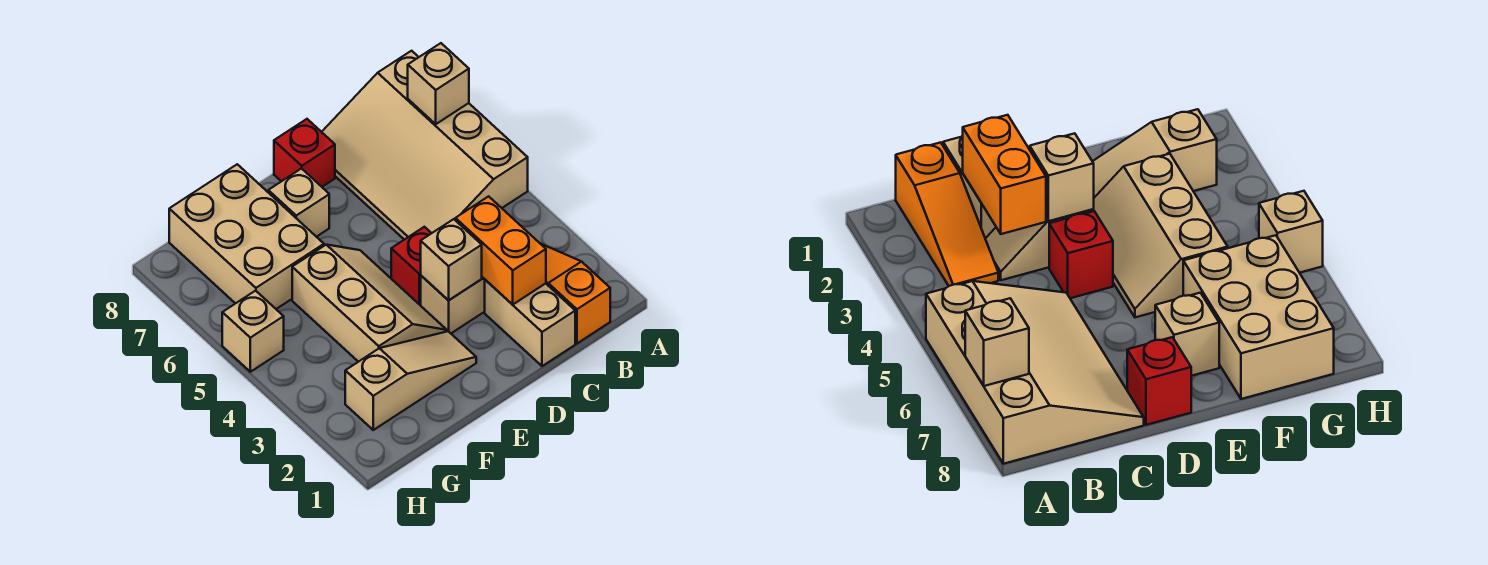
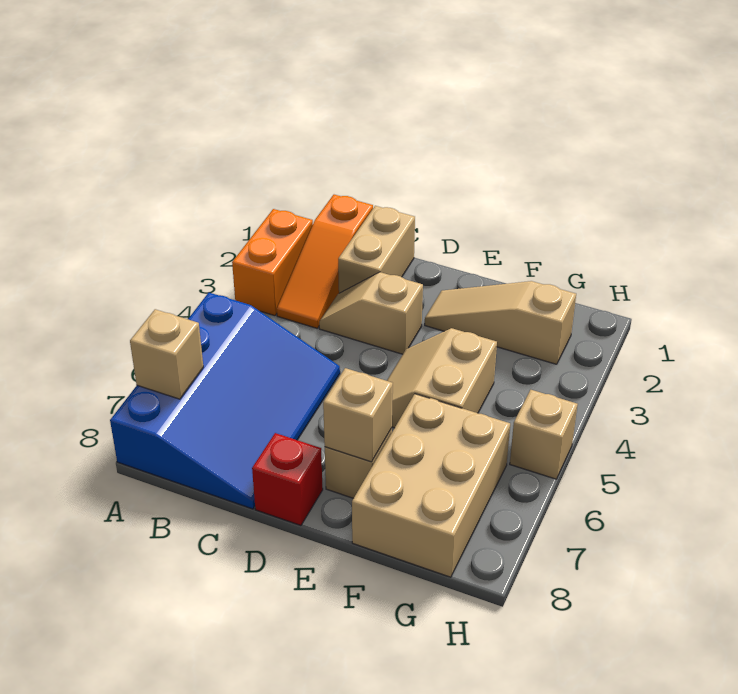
tan 3x4 slope [322,51,528,240] -> blue 3x4 slope [110,293,340,509]
orange 1x2 brick [455,196,546,305] -> orange 1x2 brick moved to [232,209,313,316]
tan 1x1 brick [421,219,482,301] -> tan 1x1 brick moved to [323,368,393,462]
red 1x1 brick [391,227,431,306] -> none
tan 2x3 slope [292,245,447,362] -> tan 2x2 slope [387,328,497,428]

